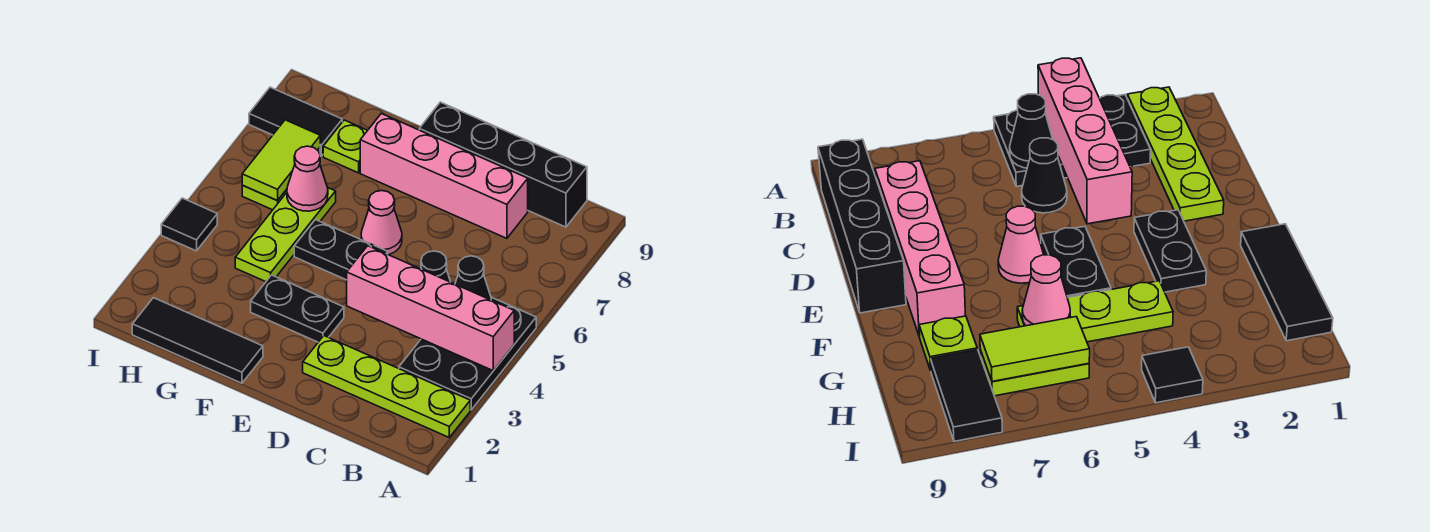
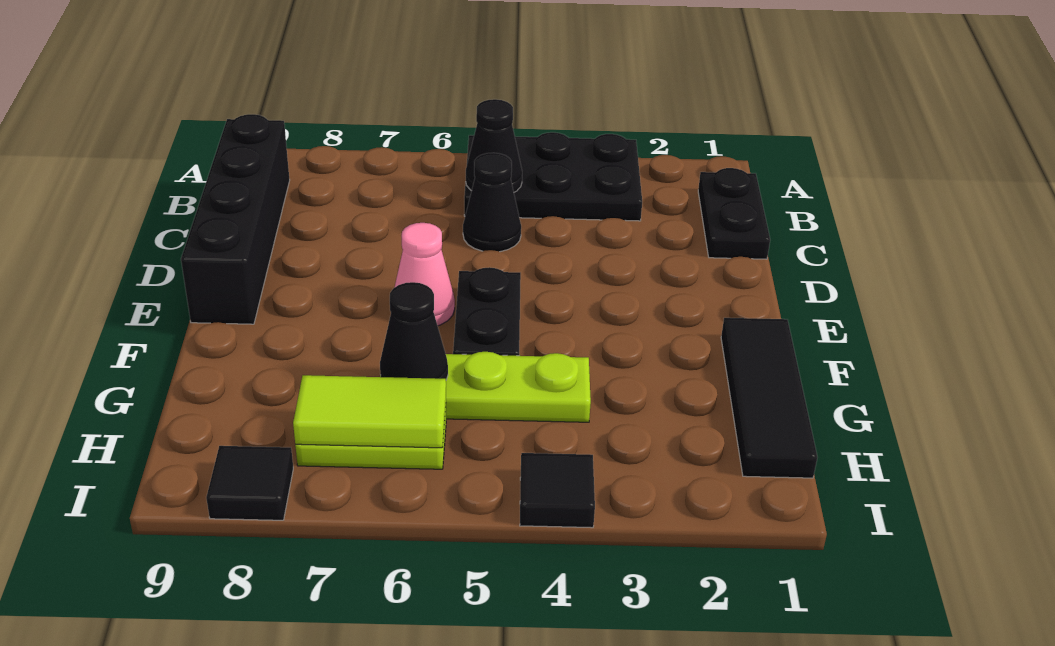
lime 1x4 plate [303,336,470,437] -> none
pink 1x4 brick [347,246,514,371] -> none
pink 1x4 brick [360,114,528,238] -> none
black 1x2 plate [251,275,344,342] -> black 1x2 plate moved to [698,168,770,259]
pink 1x1 cone [287,146,328,211] -> black 1x1 cone [380,282,448,380]
lime 1x1 plate [323,120,368,173] -> none
black 1x2 tile [249,87,342,156] -> black 1x1 tile [206,446,293,520]

